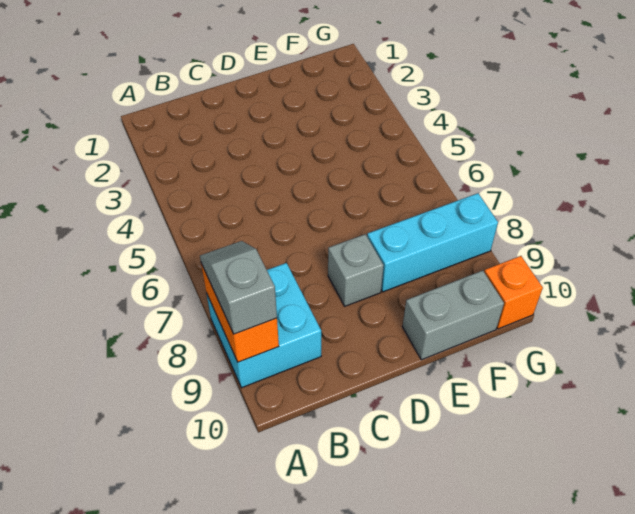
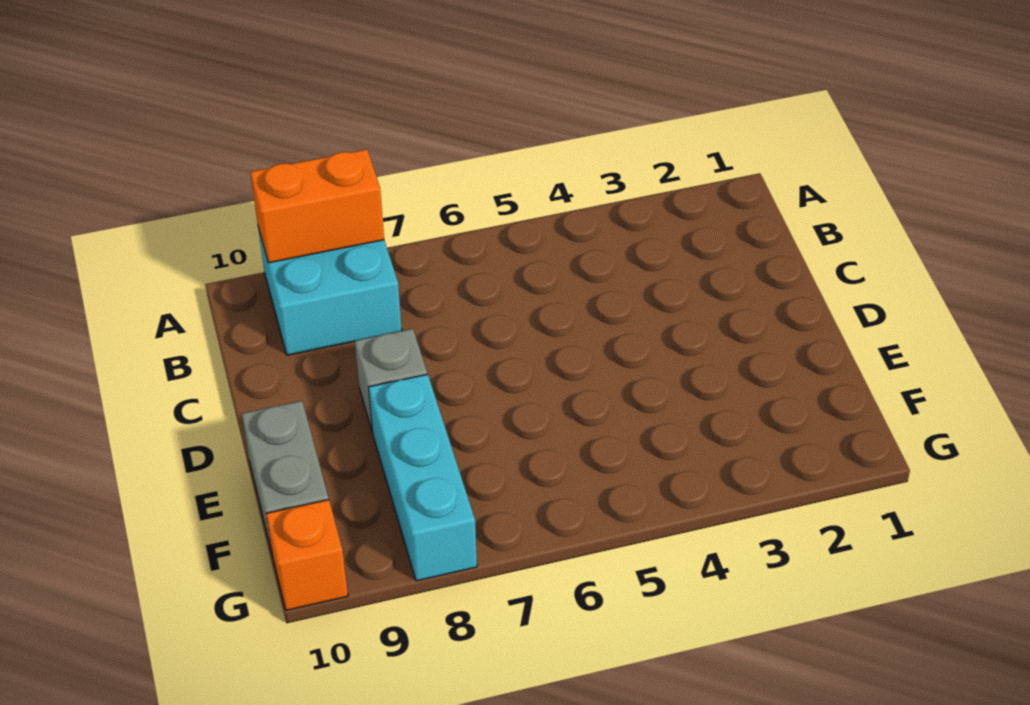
grey 1x2 slope [200,241,277,334] -> none

